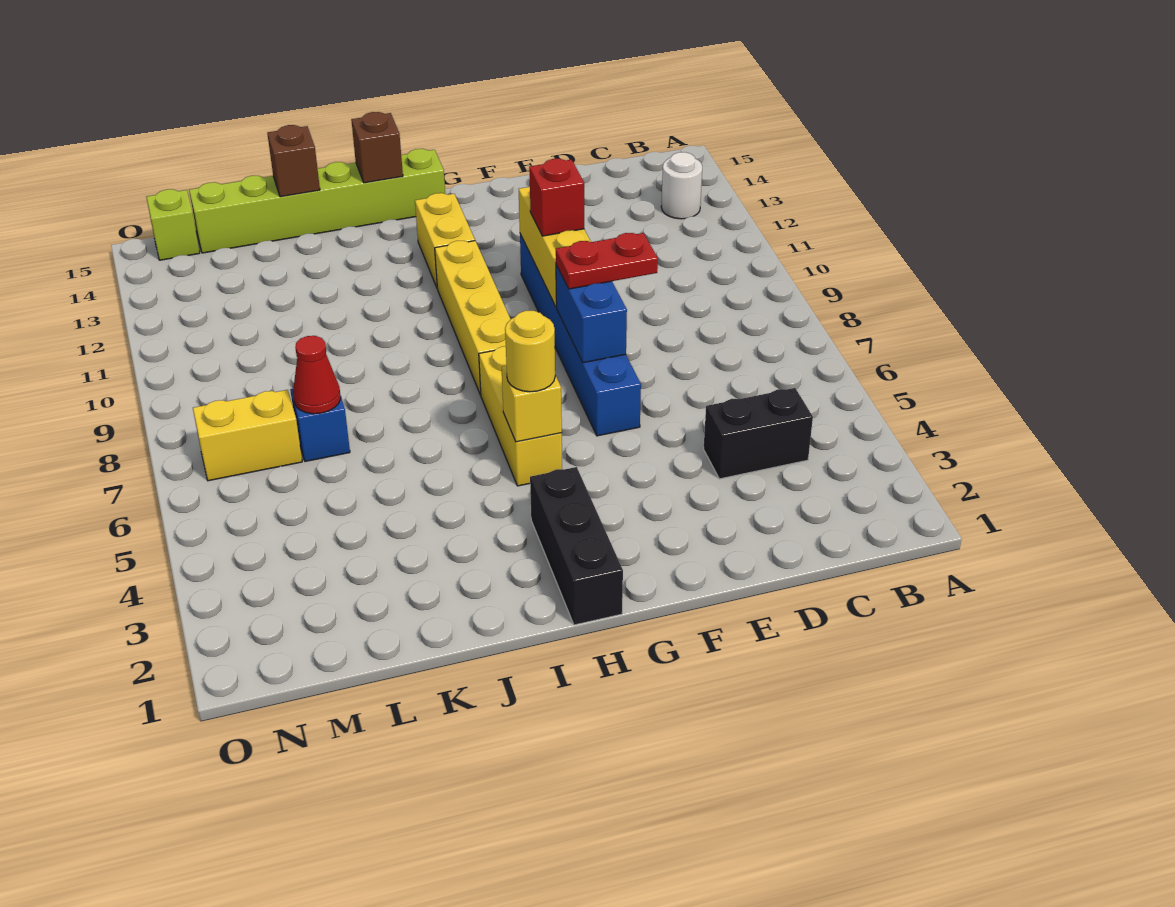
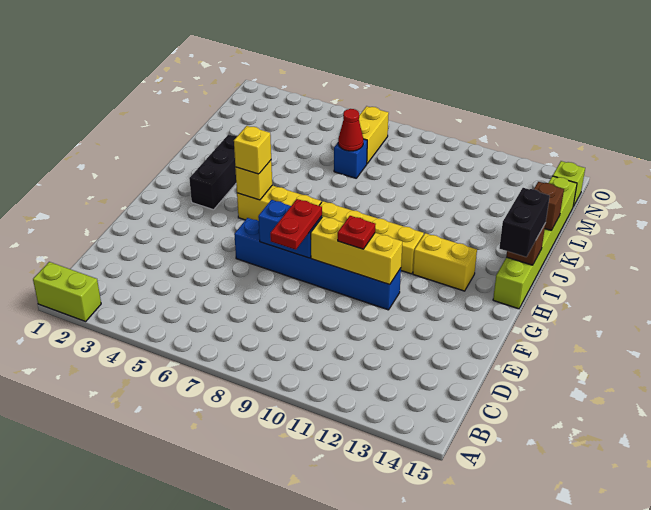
none -> lime 1x2 brick [33,262,101,321]
white 1x1 round brick [661,152,702,219] -> none
black 1x2 brick [704,388,813,479] -> black 1x2 brick moved to [499,188,550,257]
red 1x1 brick [529,159,584,236] -> red 1x1 plate [338,216,376,249]
black 1x3 brick [530,467,623,625] -> black 1x3 brick turned to [189,135,237,210]
yellow 1x1 round brick [505,311,555,392] -> yellow 1x1 brick [234,126,271,174]

